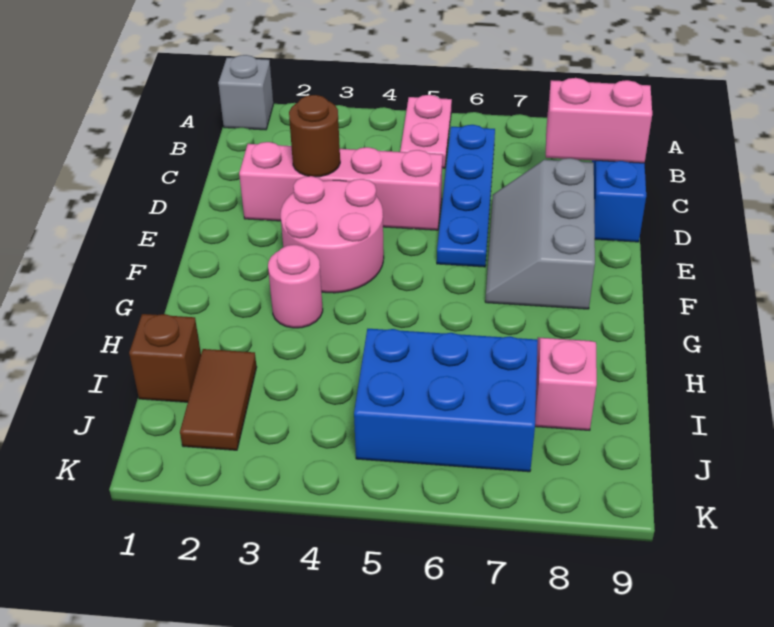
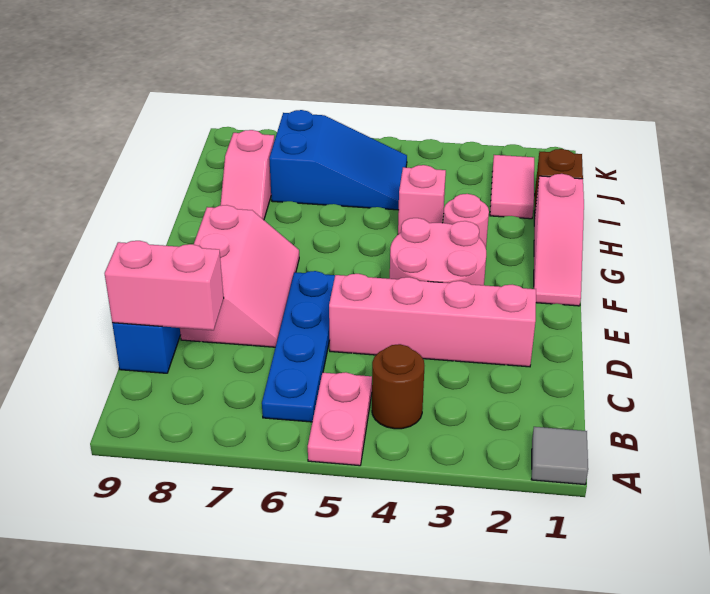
grey 1x1 brick [218,55,273,130] -> grey 1x1 tile [531,427,588,485]
brown 1x1 round brick [289,95,340,177] -> brown 1x1 round brick moved to [372,344,424,429]
grey 2x3 slope [485,158,595,309] -> pink 2x3 slope [180,205,299,347]
none -> pink 1x3 slope [534,174,584,306]
none -> pink 1x1 brick [398,165,446,234]
brown 1x2 tile [180,349,257,450] -> pink 1x2 tile [490,155,534,219]
blue 2x3 brick [354,329,538,472] -> blue 2x3 slope [269,110,407,210]

